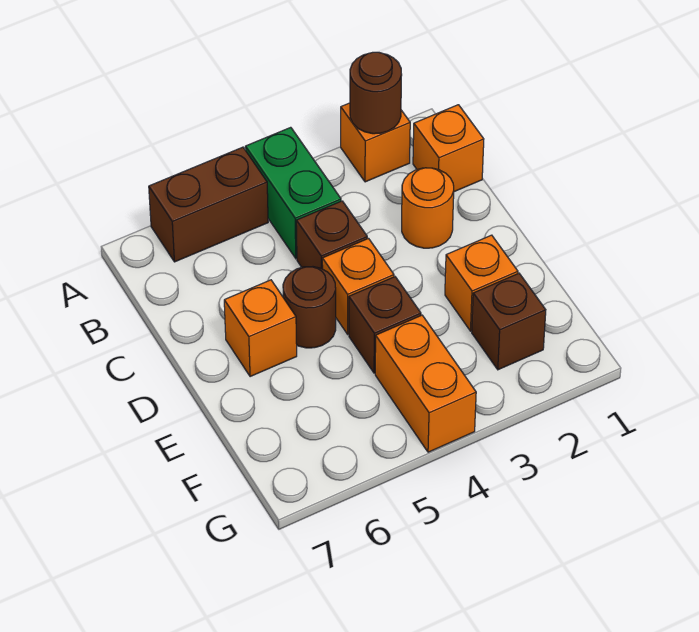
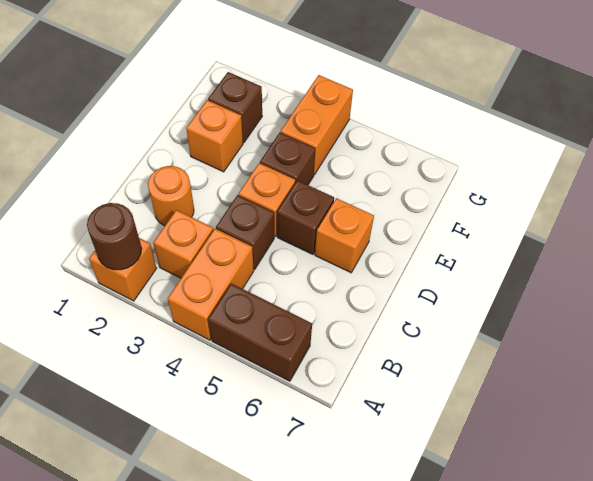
green 1x2 brick [245,127,341,259] -> orange 1x2 brick [168,229,254,340]
orange 1x1 brick [413,105,484,192] -> orange 1x1 brick moved to [153,210,213,278]
brown 1x1 round brick [283,267,336,348] -> brown 1x1 brick [277,180,334,254]

